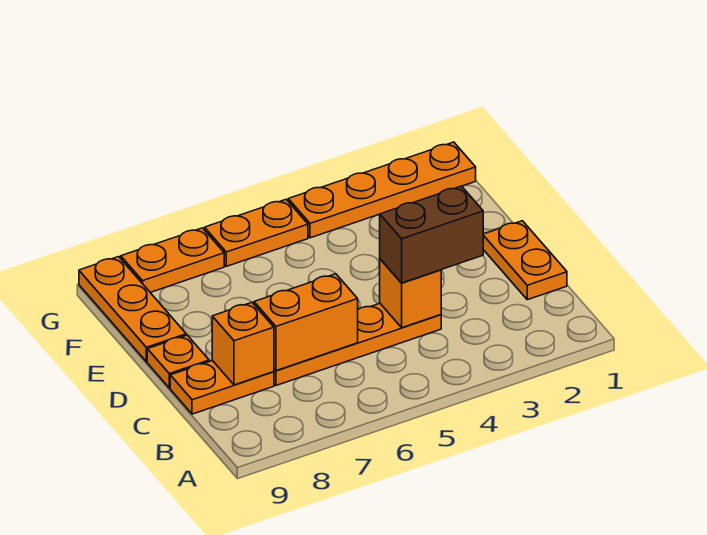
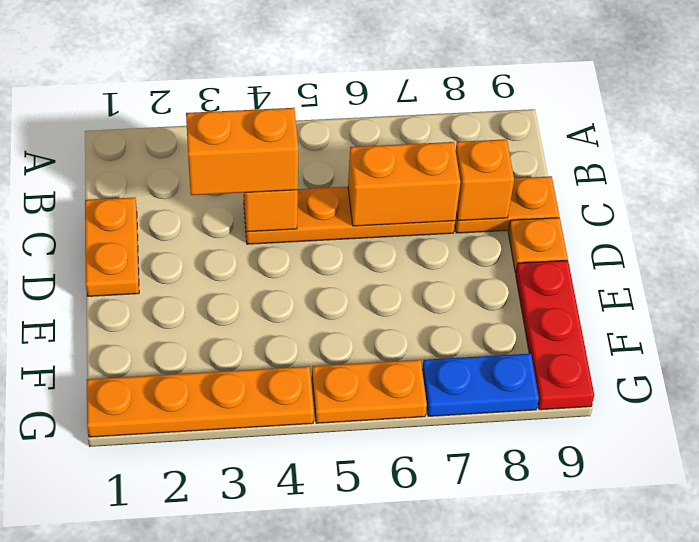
brown 1x2 brick [379,186,483,283] -> orange 1x2 brick [186,108,298,195]
orange 1x3 plate [79,257,186,362] -> red 1x3 plate [516,260,594,410]
orange 1x2 plate [121,228,224,292] -> blue 1x2 plate [422,353,539,416]

